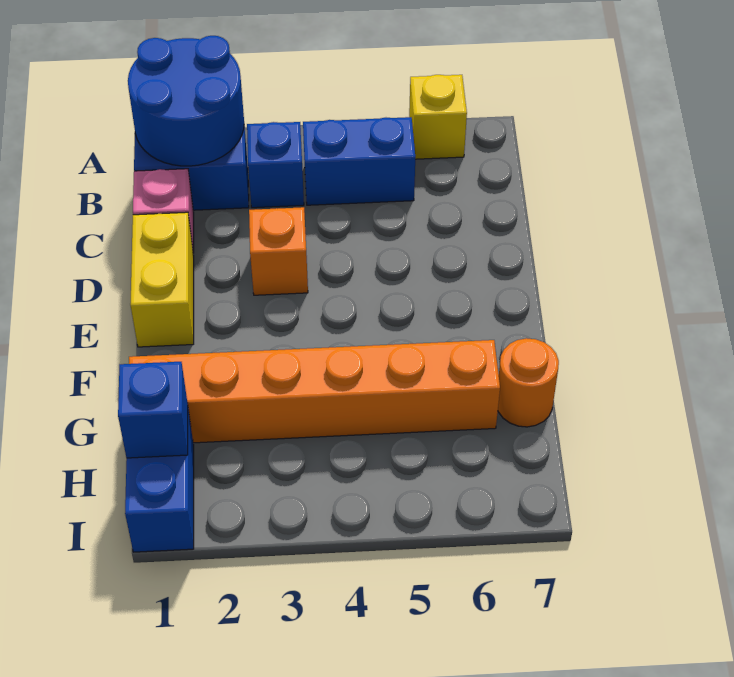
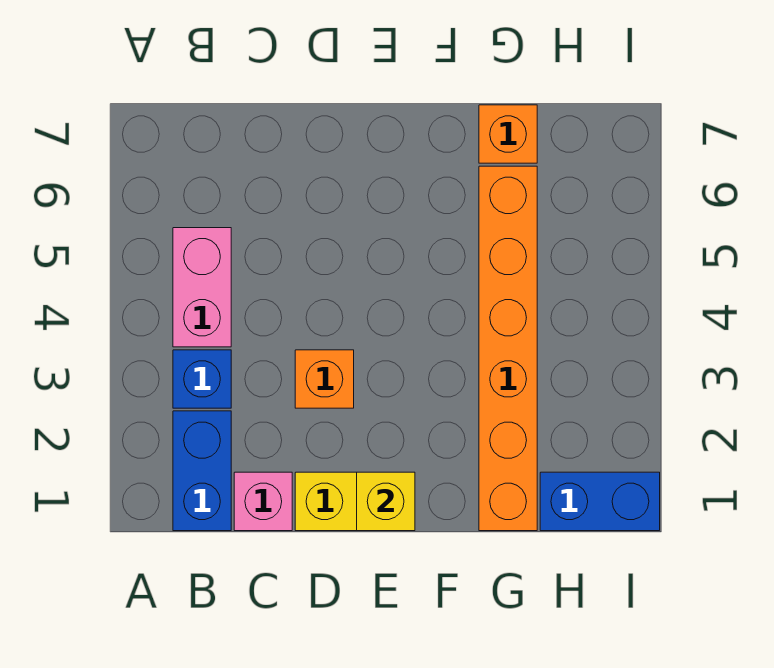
blue 2x2 round brick [128,36,244,166] -> none
yellow 1x1 brick [409,75,467,159] -> yellow 1x1 brick moved to [357,472,415,531]
blue 1x2 brick [303,117,415,205] -> pink 1x2 brick [173,228,231,347]
orange 1x1 round brick [498,338,559,427] -> orange 1x1 brick [479,105,537,163]
blue 1x1 brick [118,362,188,458] -> none

